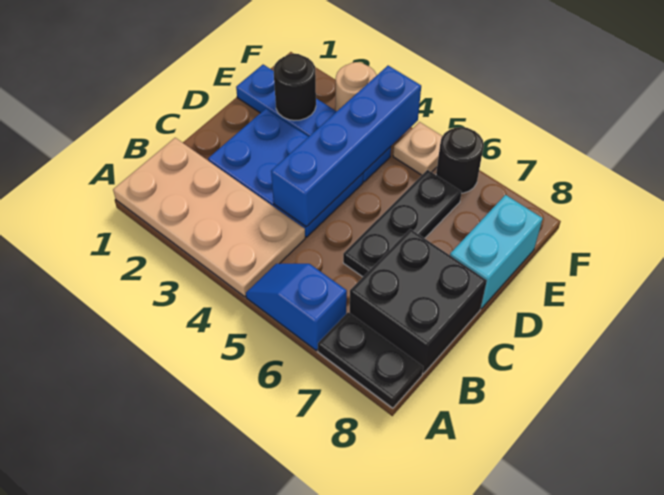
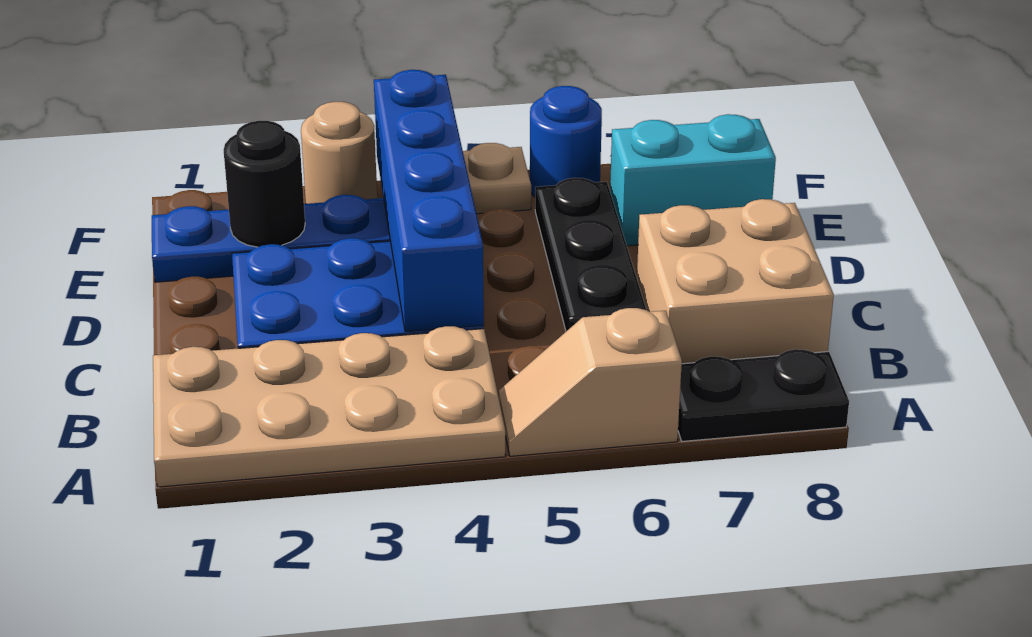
blue 1x2 slope [246,264,347,350] -> tan 1x2 slope [499,308,682,456]
black 2x2 brick [350,229,487,374] -> tan 2x2 brick [637,199,834,364]
cyan 1x2 brick [450,195,543,309] -> cyan 1x2 brick turned to [610,114,776,246]
black 1x1 round brick [436,127,484,193] -> blue 1x1 round brick [530,86,602,197]

